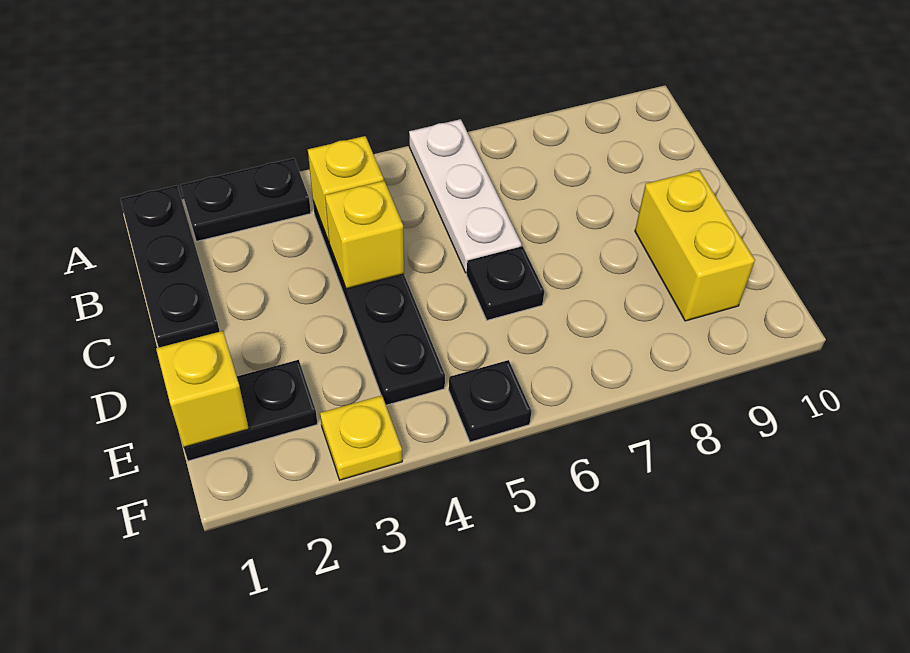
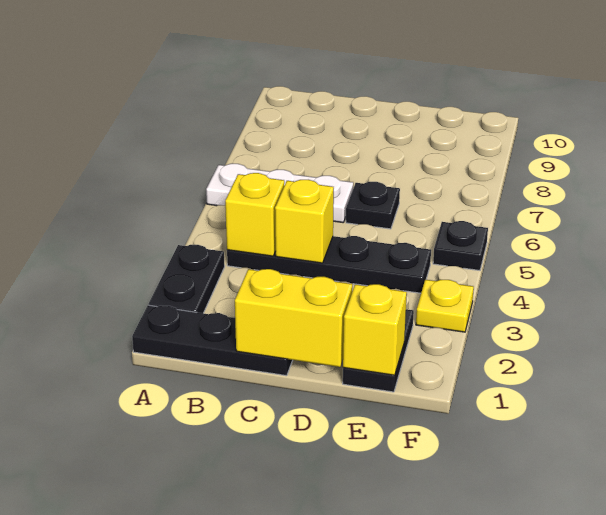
yellow 1x2 brick [635,170,755,321] -> yellow 1x2 brick moved to [235,269,352,367]

